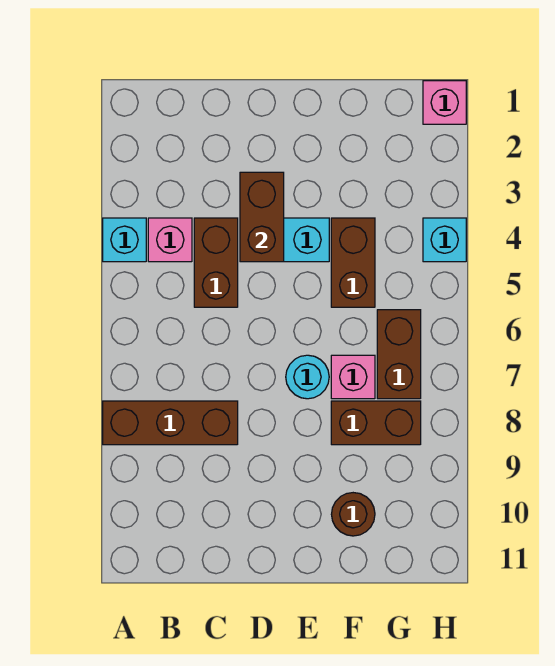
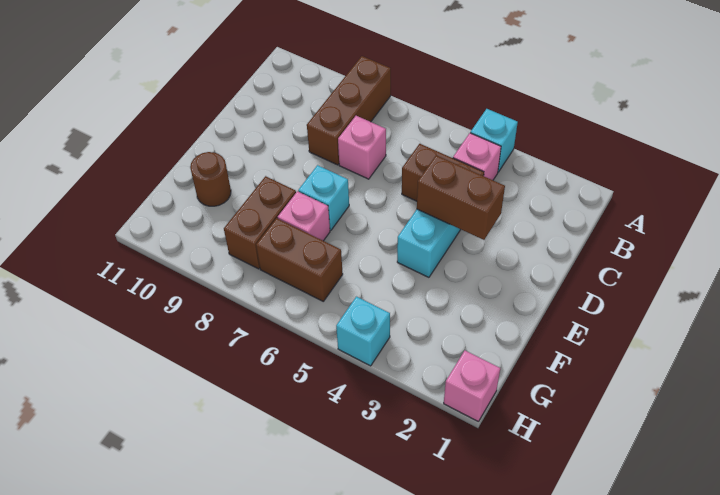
none -> pink 1x1 brick [338,116,386,179]
cyan 1x1 round brick [286,355,329,399] -> cyan 1x1 brick [298,165,349,230]
brown 1x2 brick [331,218,375,307] -> none

